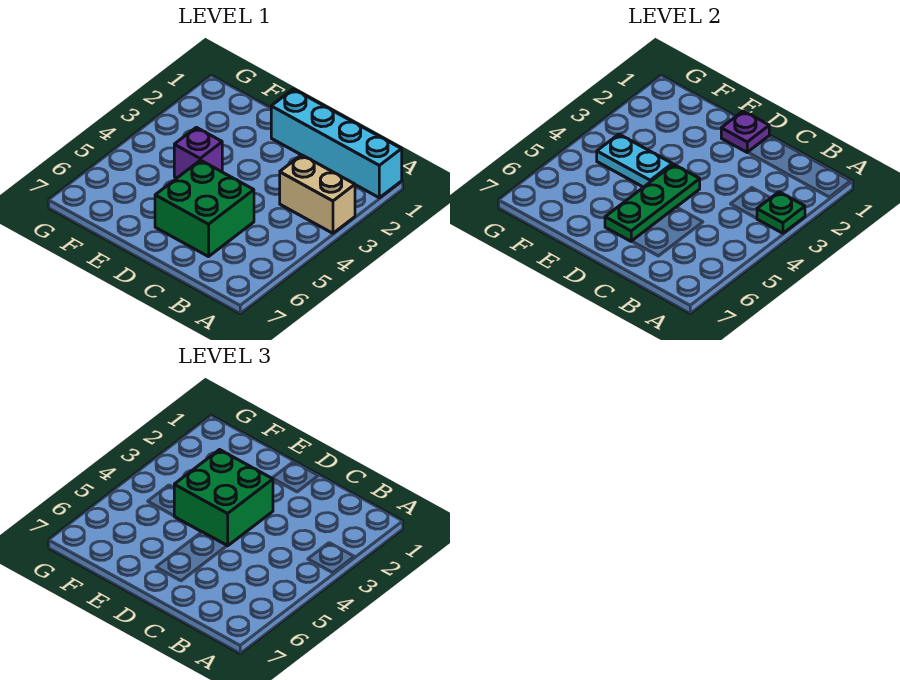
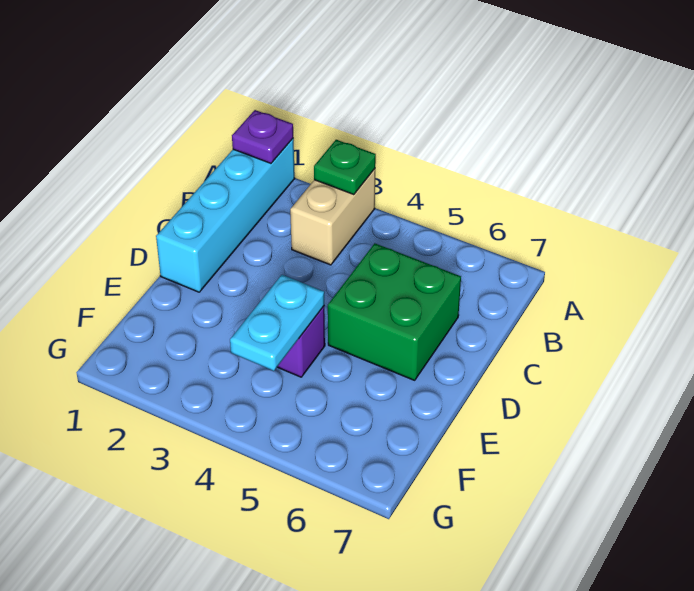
purple 1x1 plate [721,111,769,152] -> purple 1x1 plate moved to [232,110,293,163]
green 2x2 brick [174,450,273,546] -> none
green 1x3 plate [605,164,700,241] -> none

